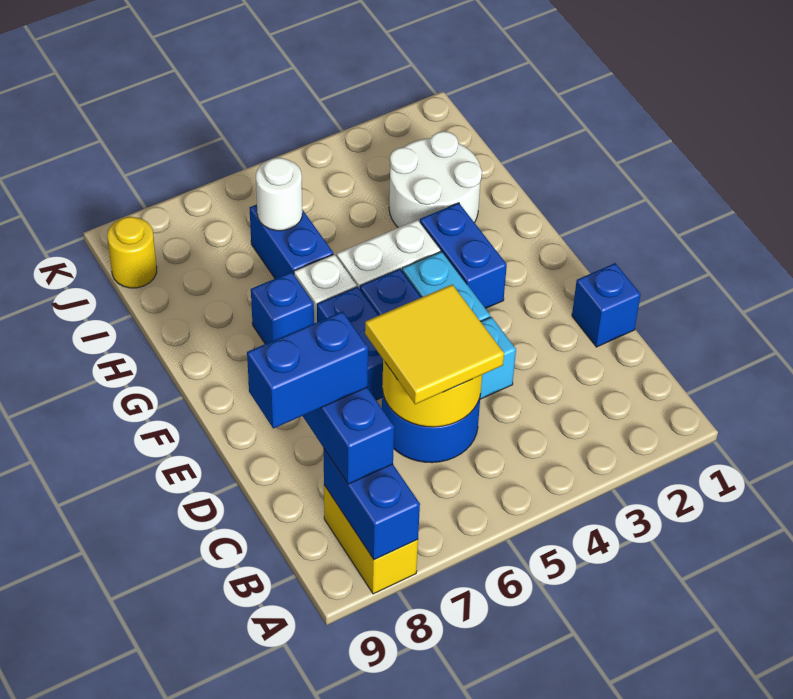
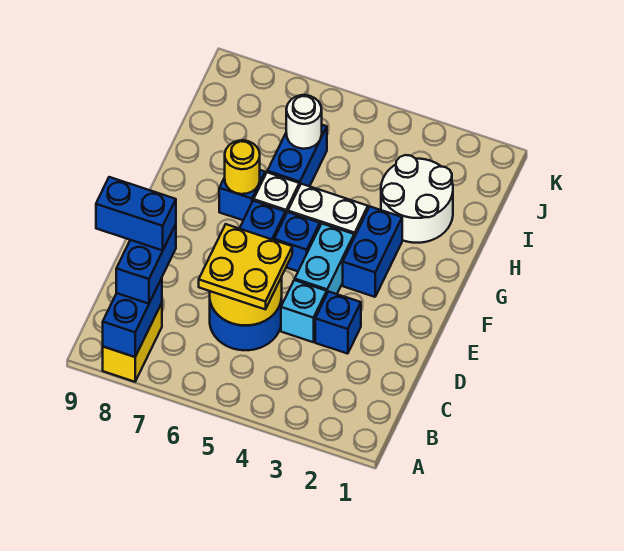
yellow 2x2 tile [365,285,504,404] -> yellow 2x2 plate [199,224,292,309]
blue 1x1 brick [572,263,641,347] -> blue 1x1 brick moved to [315,292,361,354]
yellow 1x1 round brick [107,217,157,288] -> yellow 1x1 round brick moved to [225,140,260,194]

